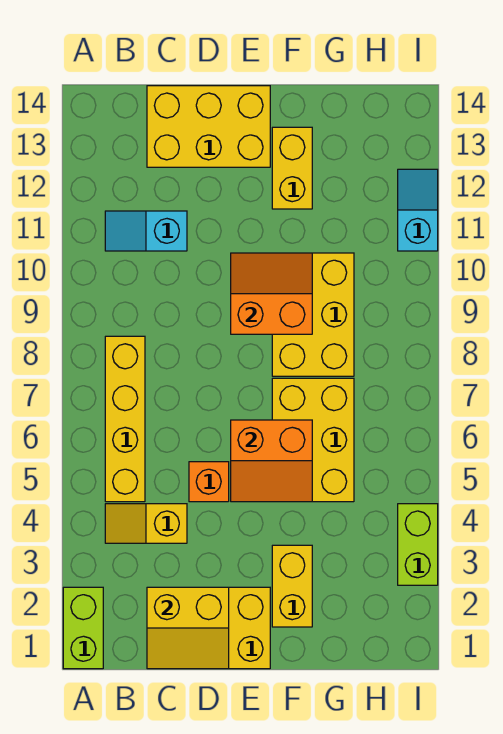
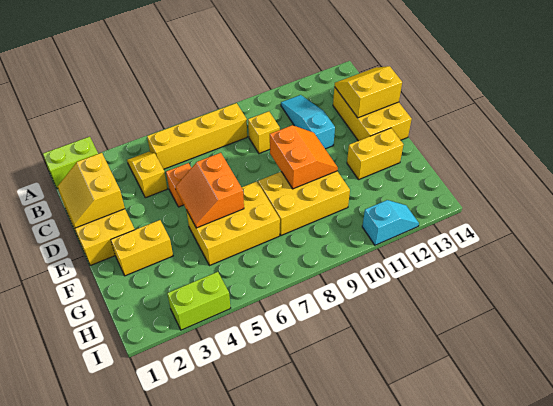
cyan 1x2 slope [105,211,187,251] -> cyan 1x3 slope [281,95,335,149]
none -> yellow 1x1 brick [248,111,280,154]
none -> yellow 2x2 slope [335,66,402,118]

